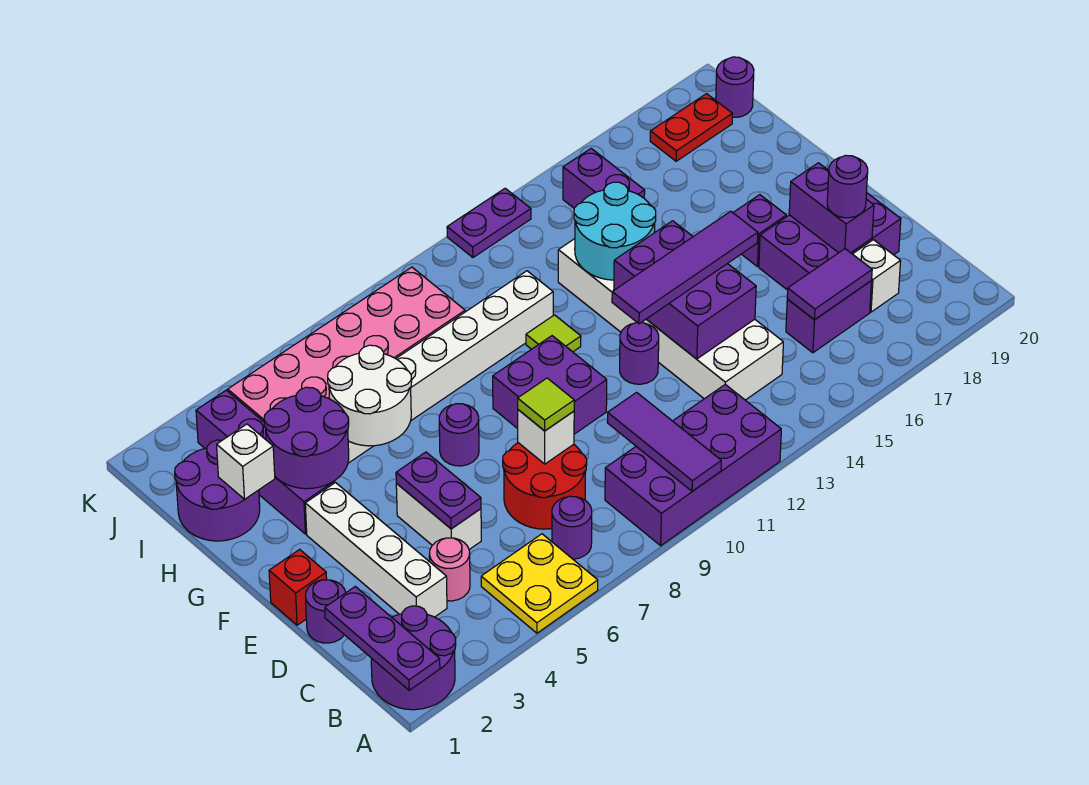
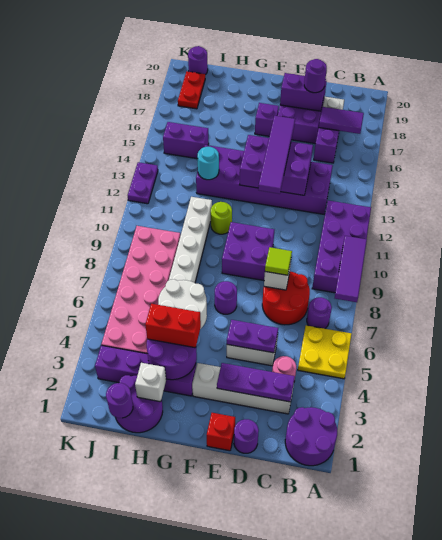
purple 1x3 plate [325,586,440,690] -> purple 1x3 plate moved to [217,363,295,402]
purple 1x3 tile [607,392,721,491] -> purple 1x3 tile turned to [335,236,367,302]
white 2x6 brick [558,239,783,400] -> purple 2x6 brick [196,145,333,214]
purple 1x2 tile [787,249,872,320] -> purple 1x2 tile turned to [319,107,364,134]
purple 1x1 round brick [620,322,659,384] -> purple 1x1 round brick moved to [106,383,133,418]
none -> red 1x2 brick [145,304,201,348]
lime 1x1 tile [526,315,581,352] -> lime 1x1 round brick [211,202,232,234]
cyan 2x2 round brick [574,182,656,280] -> cyan 1x1 round brick [198,147,219,180]

